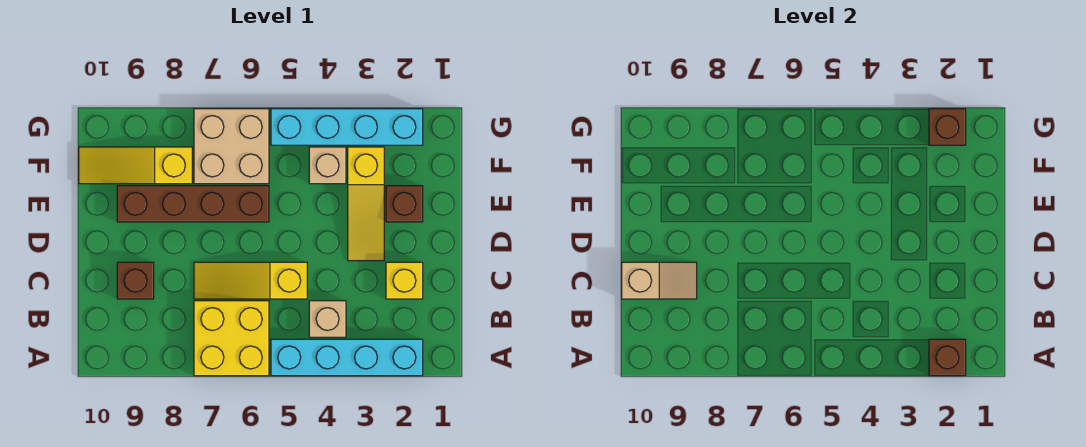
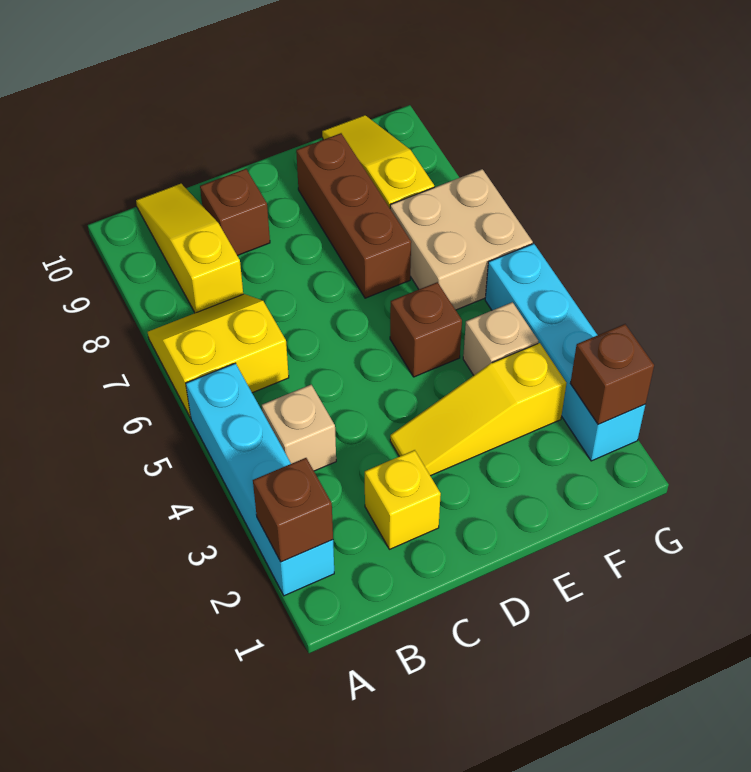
yellow 2x2 brick [194,301,269,376] -> yellow 2x2 slope [148,294,289,418]
yellow 1x3 slope [194,262,307,299] -> yellow 1x3 slope moved to [136,184,243,313]
tan 1x2 slope [622,262,697,299] -> none
brown 1x1 brick [386,186,423,222] -> brown 1x1 brick moved to [390,282,462,377]
brown 1x4 brick [117,186,269,222] -> brown 1x3 brick [296,133,411,298]

